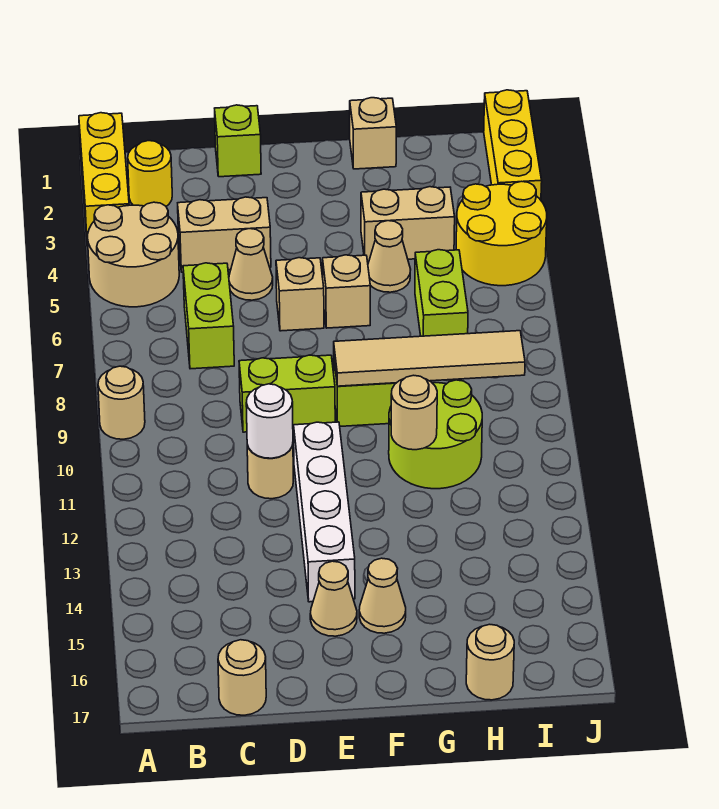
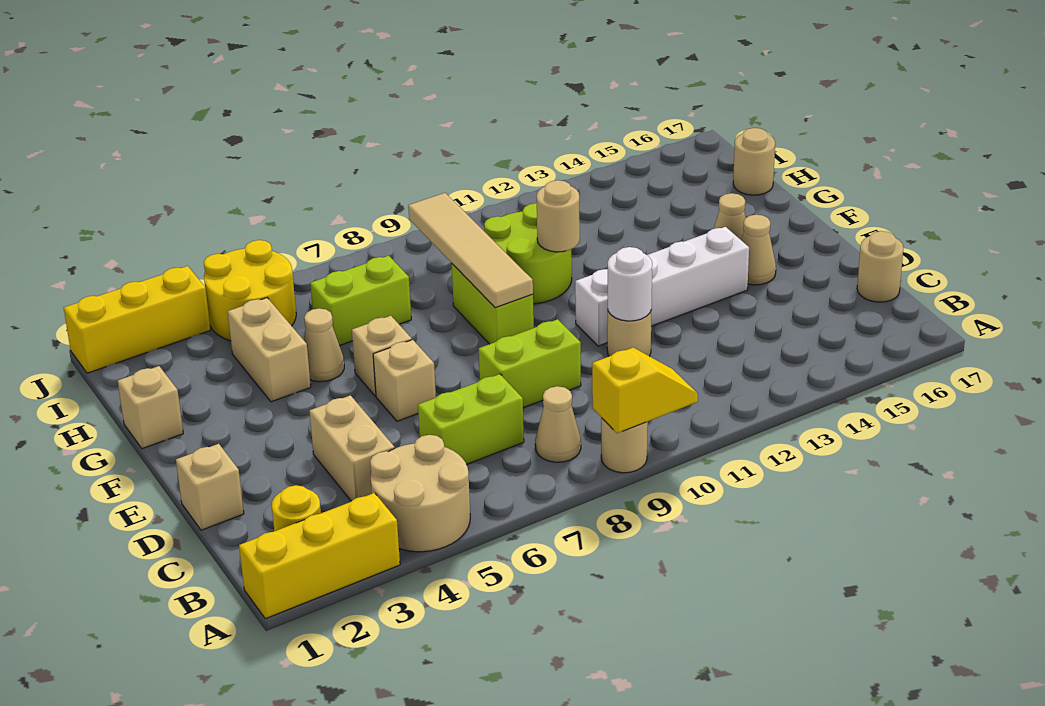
none -> yellow 1x2 slope [592,348,698,433]
lime 1x1 brick [215,105,261,177] -> tan 1x1 brick [176,444,244,530]
tan 1x1 cone [229,229,273,300] -> tan 1x1 cone moved to [535,386,581,462]
lime 1x2 brick [239,355,335,432] -> lime 1x2 brick turned to [479,319,581,408]

